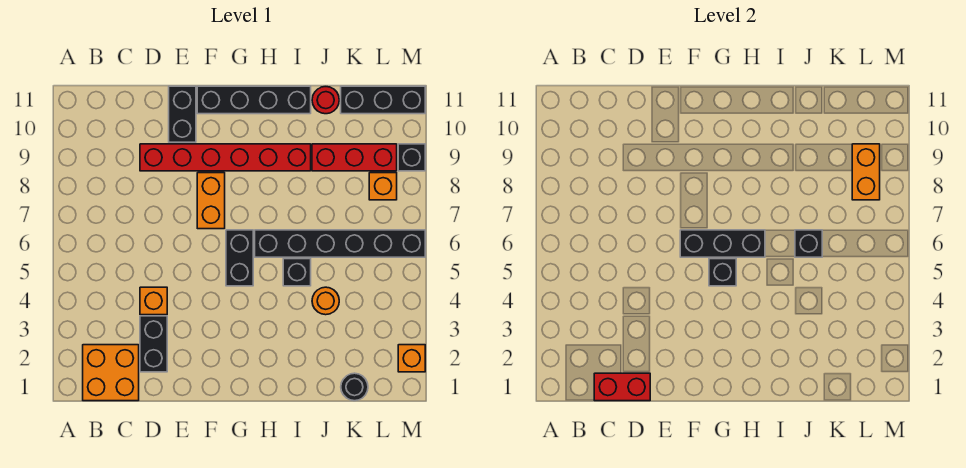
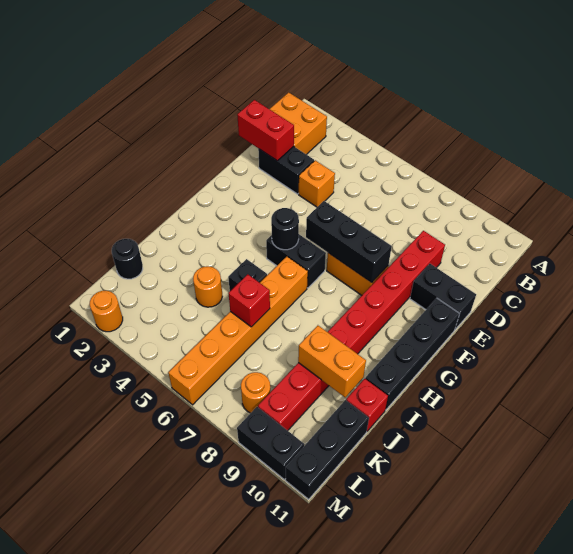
red 1x2 brick [594,373,650,401] -> red 1x2 brick turned to [237,100,294,161]
black 1x3 brick [680,230,765,257] -> black 1x3 brick turned to [306,201,392,283]
black 1x1 brick [709,259,736,286] -> black 1x1 round brick [271,208,299,250]
black 1x6 brick [255,230,425,257] -> orange 1x6 brick [168,257,308,405]
black 1x1 brick [795,230,822,257] -> red 1x1 brick [229,274,270,327]
red 1x1 round brick [312,87,339,114] -> red 1x1 brick [346,379,388,431]
orange 1x1 brick [369,173,397,200] -> orange 1x1 round brick [241,372,270,413]
orange 1x2 brick [852,144,880,200] -> orange 1x2 brick moved to [298,326,366,397]
orange 1x1 brick [398,345,425,372] -> orange 1x1 round brick [90,291,123,332]
black 1x1 brick [398,144,425,171] -> black 1x2 brick [237,407,304,479]

